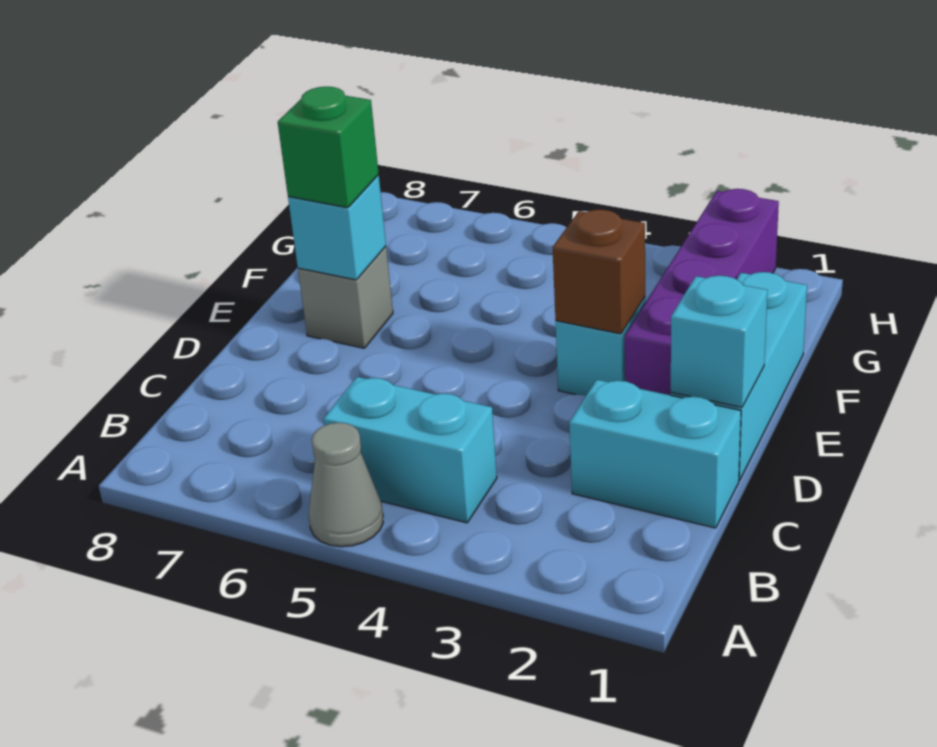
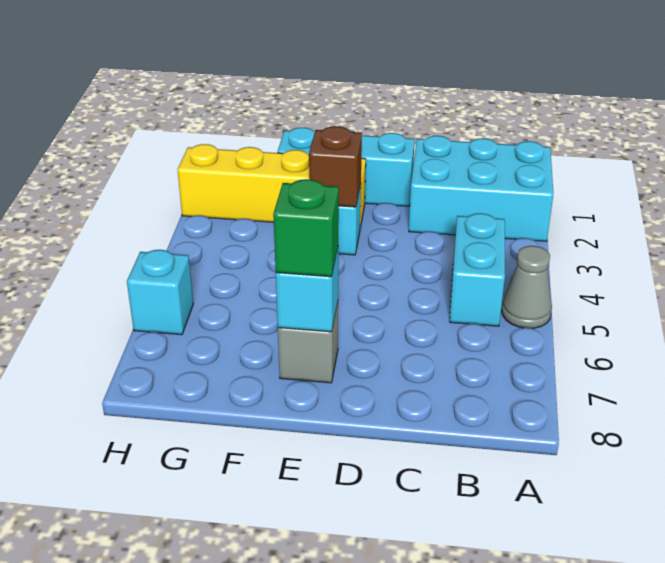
cyan 1x2 brick [569,380,741,528] -> cyan 2x3 brick [409,136,553,241]
cyan 1x1 brick [671,276,768,407] -> cyan 1x1 brick moved to [127,250,193,335]
purple 1x4 brick [625,189,779,395] -> yellow 1x4 brick [178,144,366,227]

